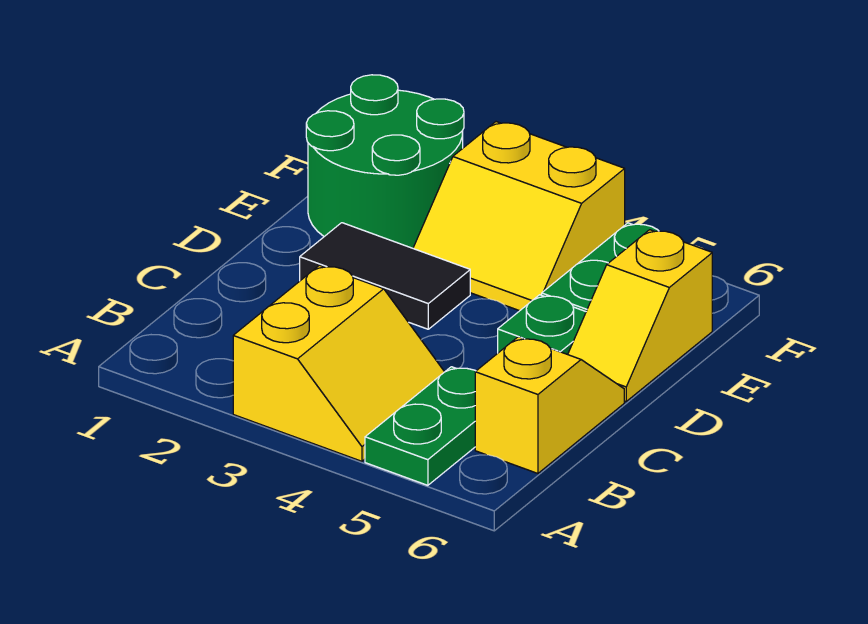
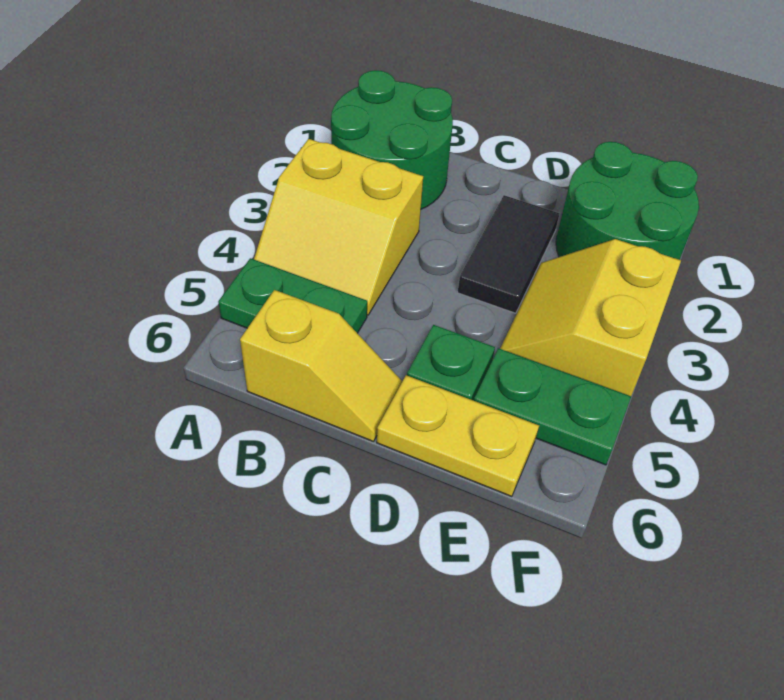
none -> green 2x2 round brick [331,70,453,209]
yellow 1x2 slope [568,230,712,401] -> yellow 1x2 plate [377,375,539,497]

